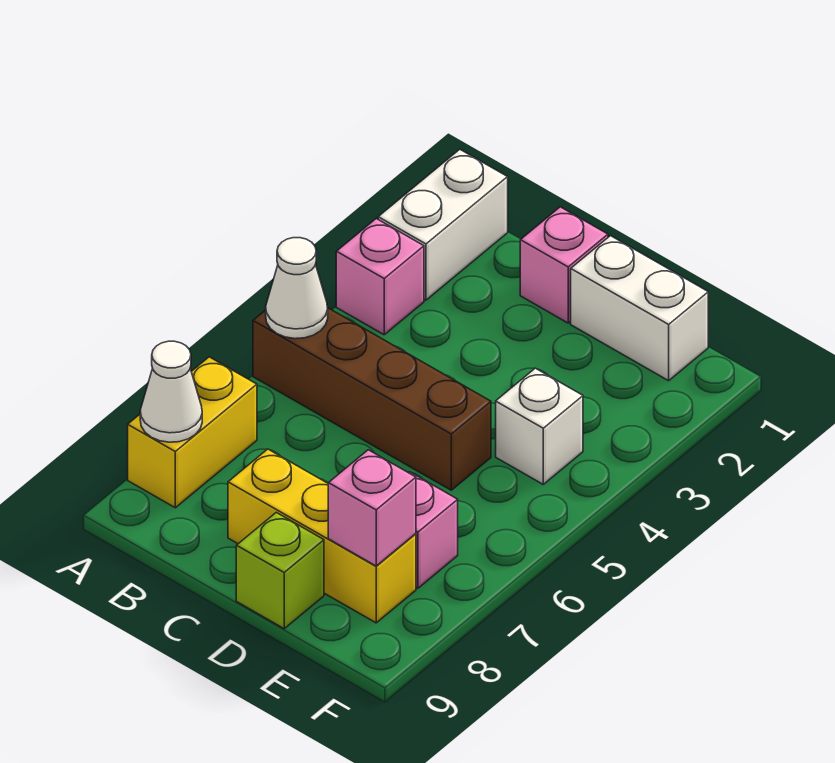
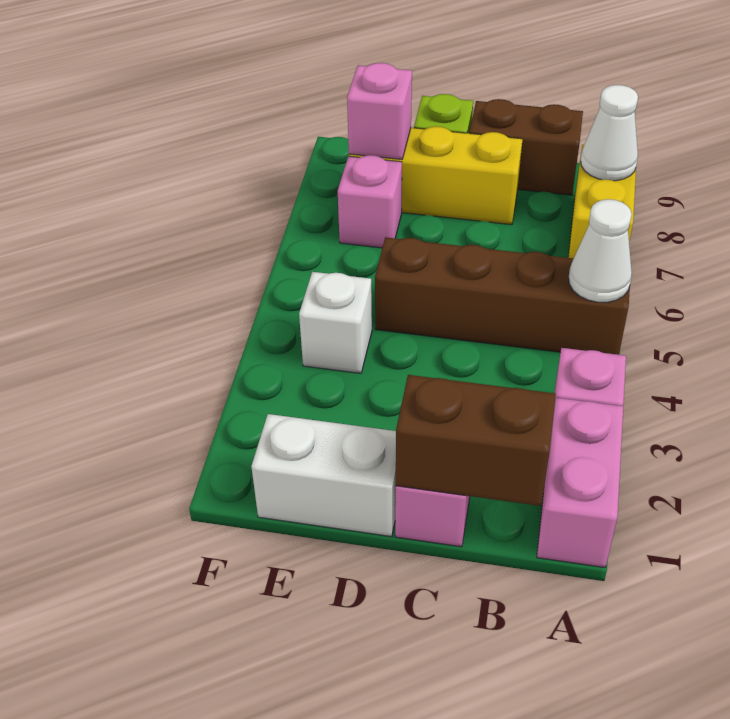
white 1x2 brick [378,149,508,300] -> pink 1x2 brick [537,398,623,567]
none -> brown 1x2 brick [396,375,556,506]
none -> brown 1x2 brick [469,99,583,195]

